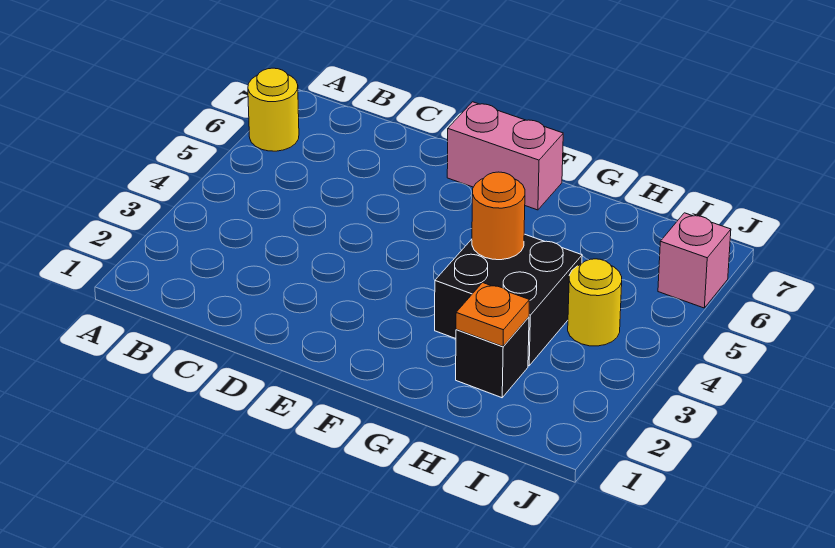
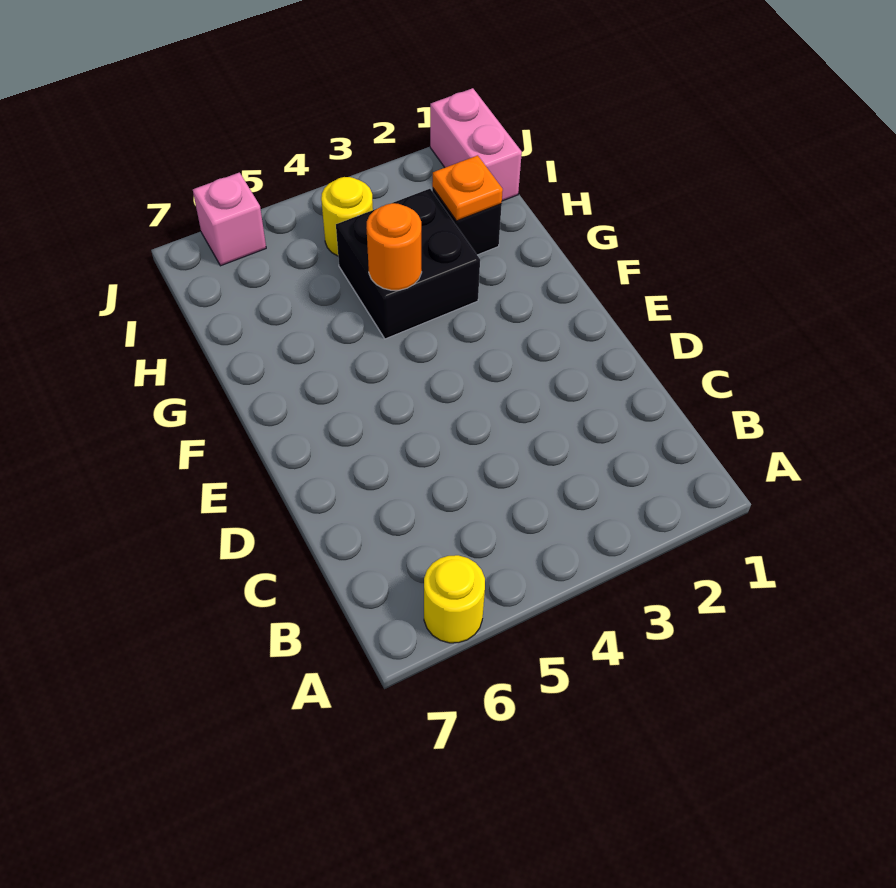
pink 1x2 brick [447,102,563,210] -> pink 1x2 brick moved to [430,88,522,201]

